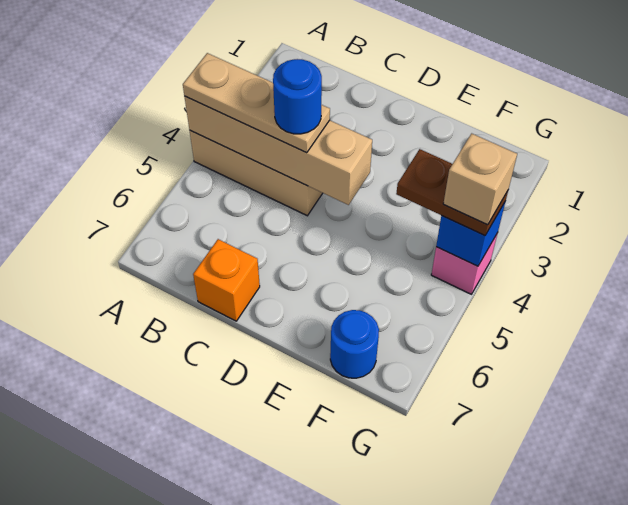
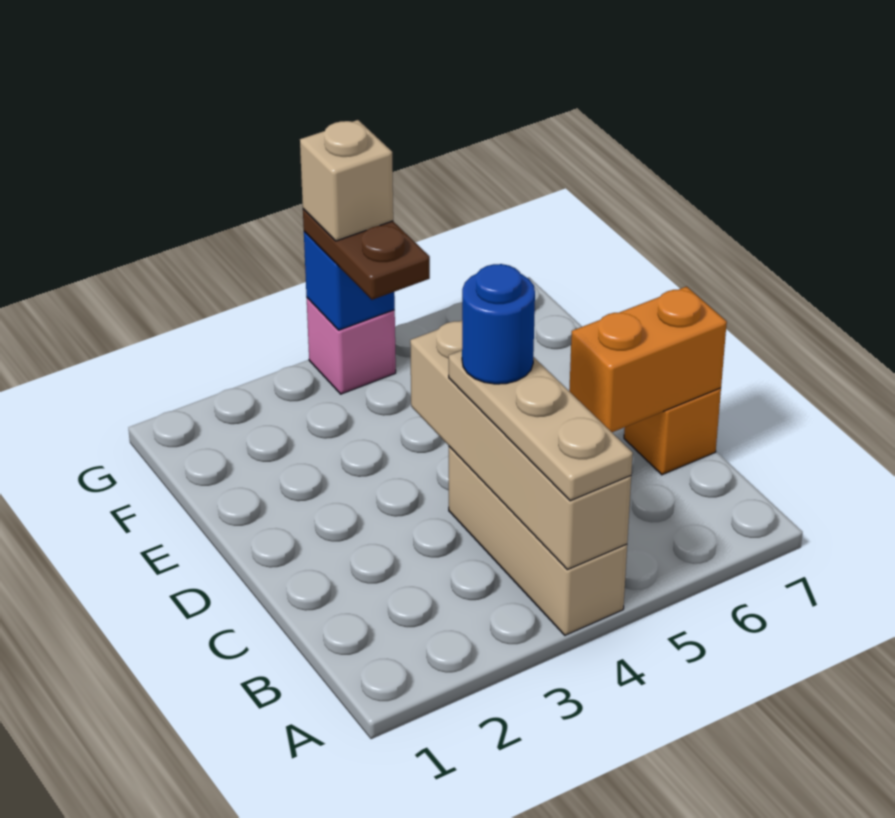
none -> orange 1x2 brick [569,287,727,432]
blue 1x1 round brick [330,310,379,378] -> none

